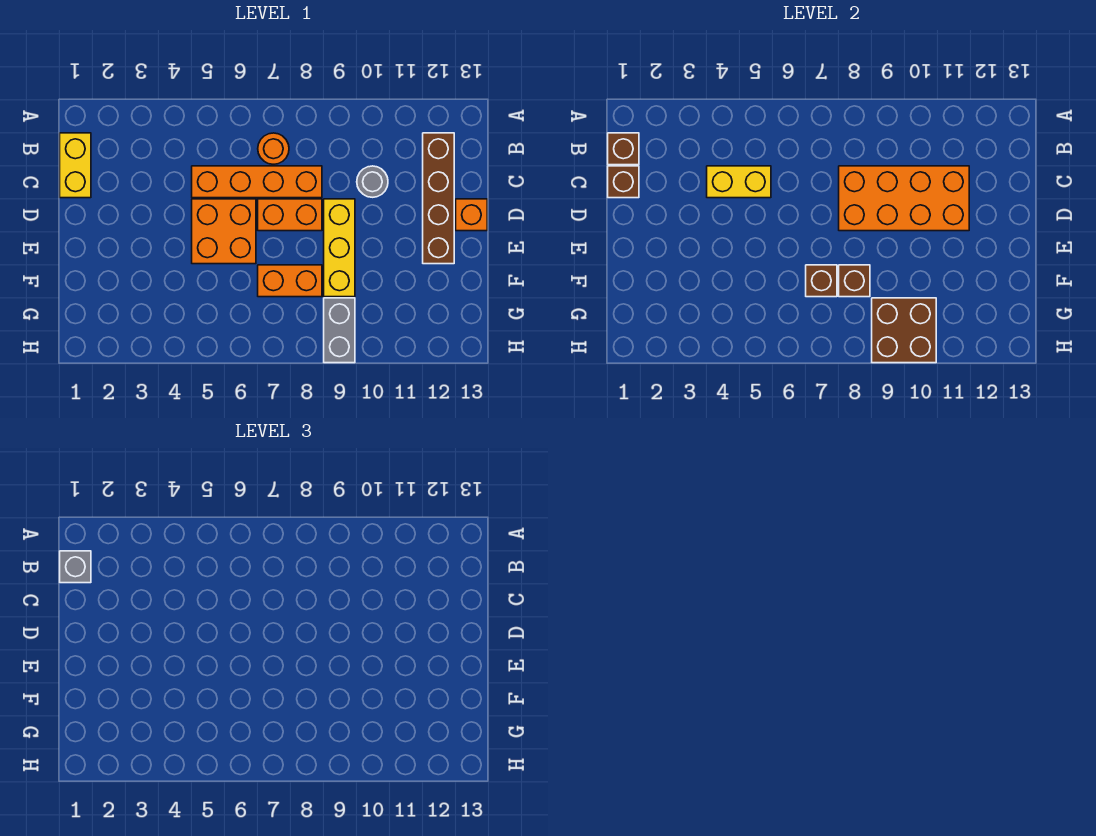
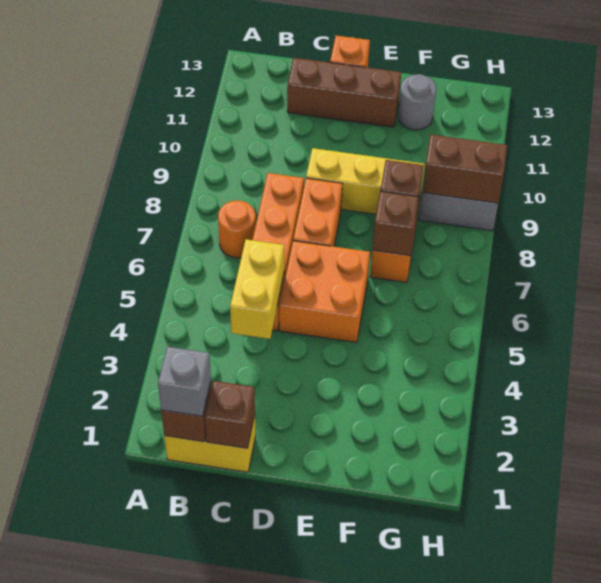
brown 1x4 brick [423,133,454,264] -> brown 1x3 brick [287,58,401,127]
orange 2x4 brick [839,166,969,231] -> none
grey 1x1 round brick [357,166,388,197] -> grey 1x1 round brick moved to [398,74,436,130]
brown 2x2 brick [872,298,936,363] -> brown 1x2 brick [422,135,507,203]

